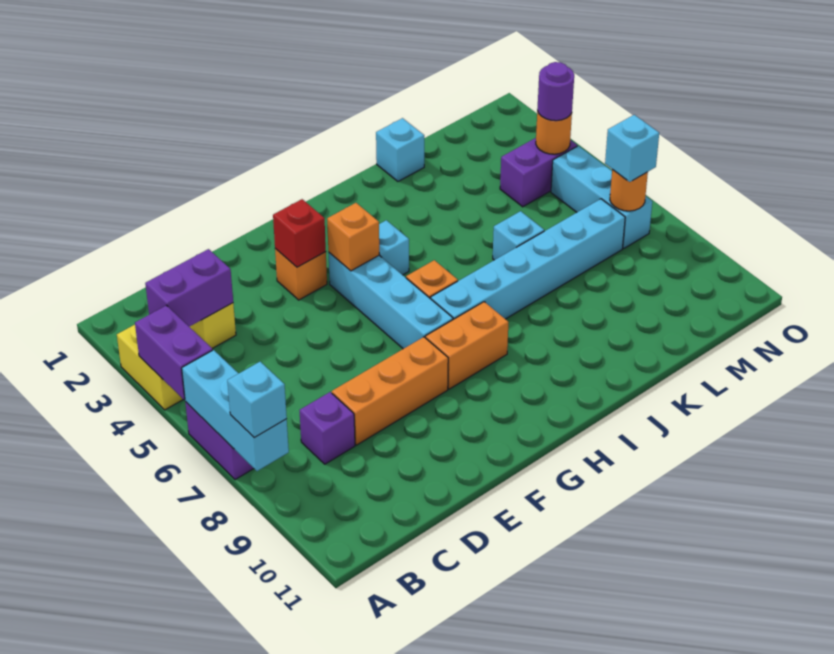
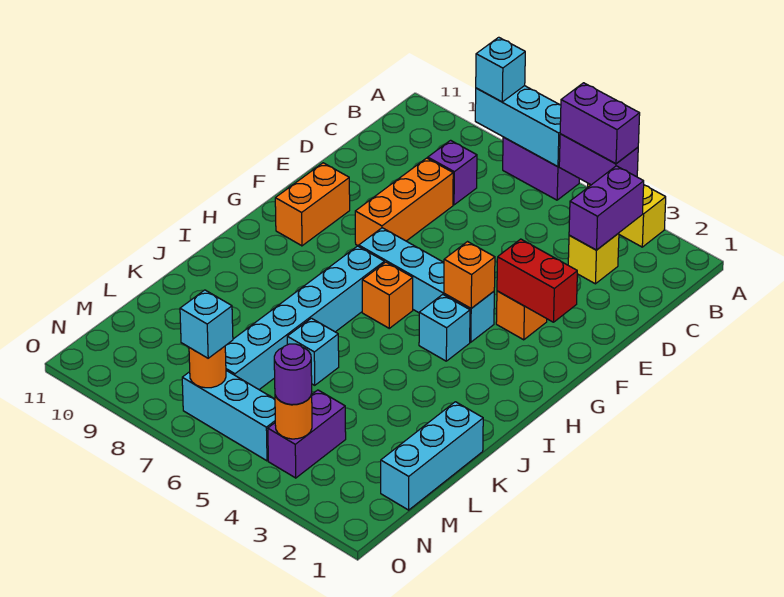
none -> purple 1x2 brick [560,83,640,164]
red 1x1 brick [273,199,326,267] -> red 1x2 brick [497,239,577,322]
orange 1x2 brick [425,302,508,389] -> orange 1x2 brick moved to [275,163,350,246]
cyan 1x1 brick [376,118,424,181] -> cyan 1x3 brick [381,402,483,510]

